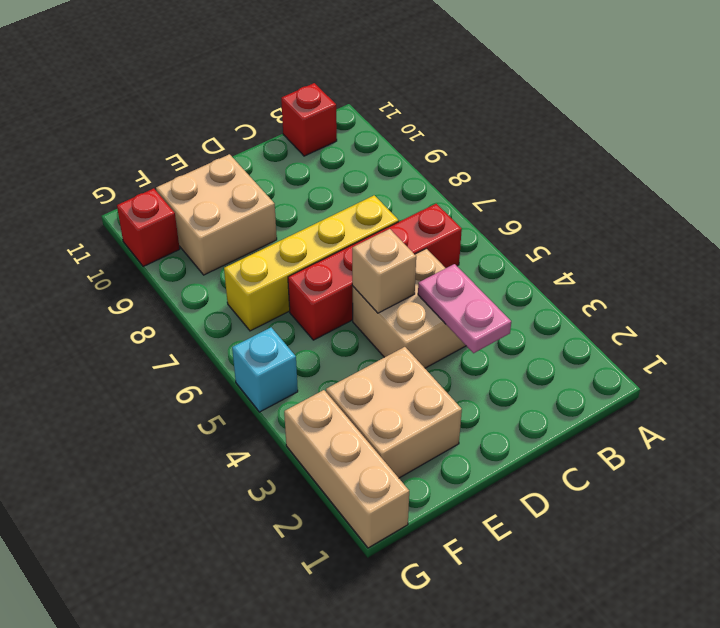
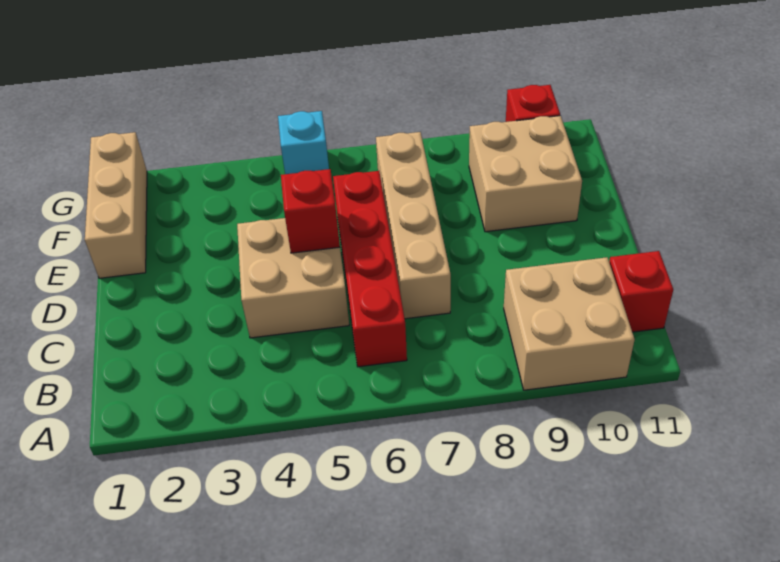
pink 1x2 plate [418,264,511,353] -> none
yellow 1x4 brick [224,195,399,331] -> tan 1x4 brick [376,132,451,319]
tan 1x1 brick [352,229,416,313] -> red 1x1 brick [281,169,340,253]
tan 2x2 brick [326,347,462,478] -> tan 2x2 brick moved to [504,257,635,390]
tan 1x3 brick [284,390,409,548] -> tan 1x3 brick turned to [85,132,147,278]

